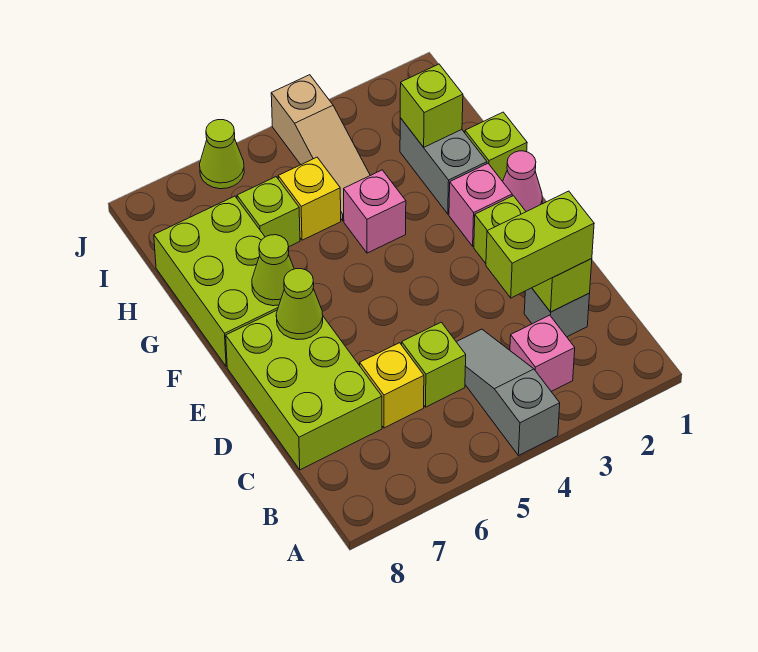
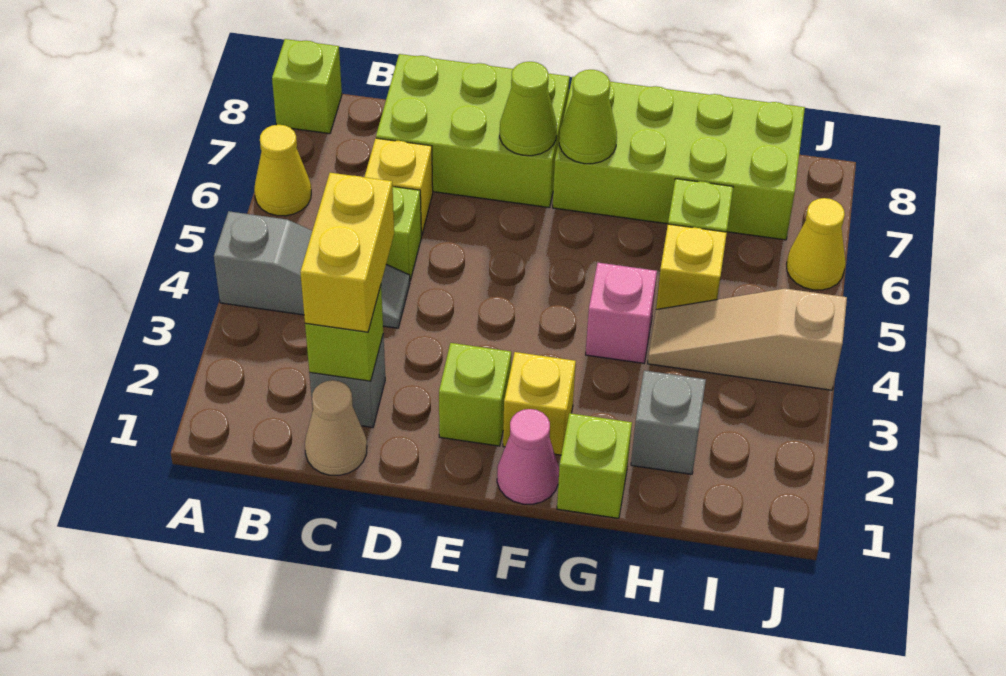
none -> yellow 1x1 cone [254,125,311,216]
pink 1x1 brick [510,315,575,391] -> none
none -> tan 1x1 cone [305,380,367,475]
lime 1x2 brick [486,191,594,298] -> yellow 1x2 brick [300,173,394,332]
pink 1x1 brick [449,164,512,246] -> yellow 1x1 brick [503,352,576,455]
lime 2x3 brick [154,196,279,367] -> lime 2x4 brick [553,77,805,240]
grey 1x2 brick [400,118,487,214] -> grey 1x1 brick [631,371,706,474]
lime 1x1 brick [400,64,463,147] -> lime 1x1 brick moved to [272,39,342,134]
lime 1x1 cone [200,120,244,189] -> yellow 1x1 cone [786,198,846,290]

